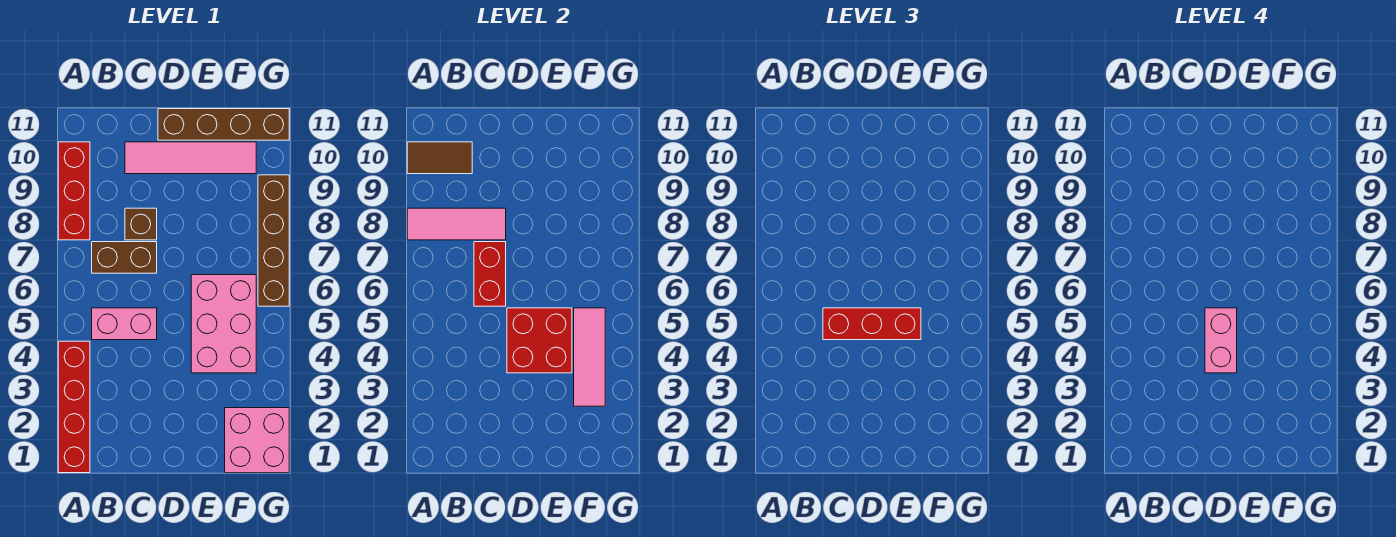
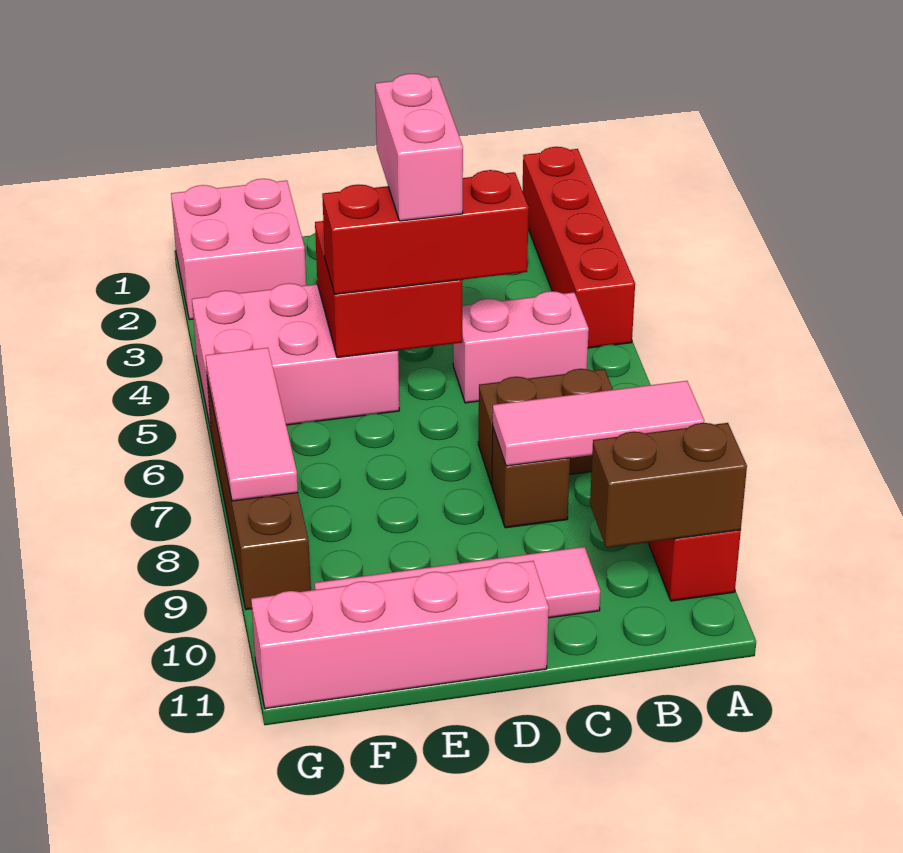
brown 1x2 tile [407,142,472,174] -> brown 1x2 brick [590,423,747,548]
red 1x2 brick [474,242,506,306] -> none
brown 1x4 brick [158,109,289,140] -> pink 1x4 brick [251,561,549,709]
pink 2x3 brick [191,275,256,373] -> pink 2x3 brick turned to [192,283,399,434]
pink 1x3 tile [574,308,605,406] -> pink 1x3 tile moved to [206,348,298,501]

